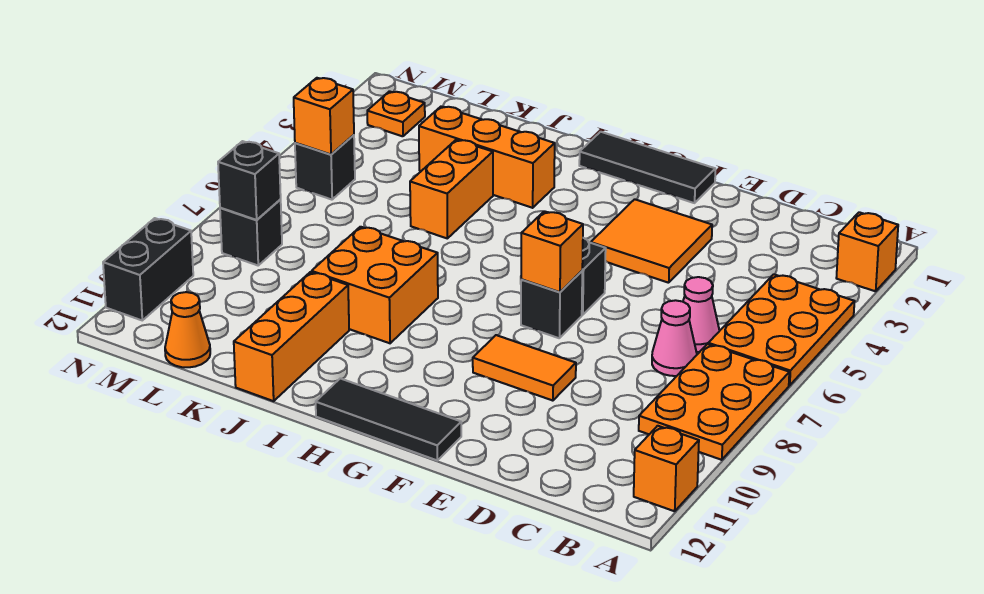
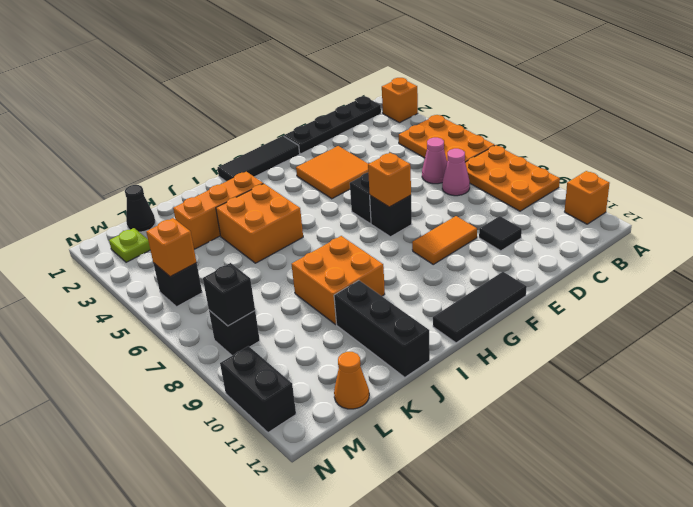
none -> black 1x4 plate [284,96,381,154]
none -> black 1x1 tile [479,216,522,251]
orange 1x2 brick [410,140,493,239] -> orange 2x2 brick [216,184,303,263]
orange 1x3 brick [234,272,349,401] -> black 1x3 brick [334,280,430,377]
none -> black 1x1 cone [125,185,155,232]
orange 1x1 plate [367,91,425,136] -> lime 1x1 plate [109,228,150,262]

